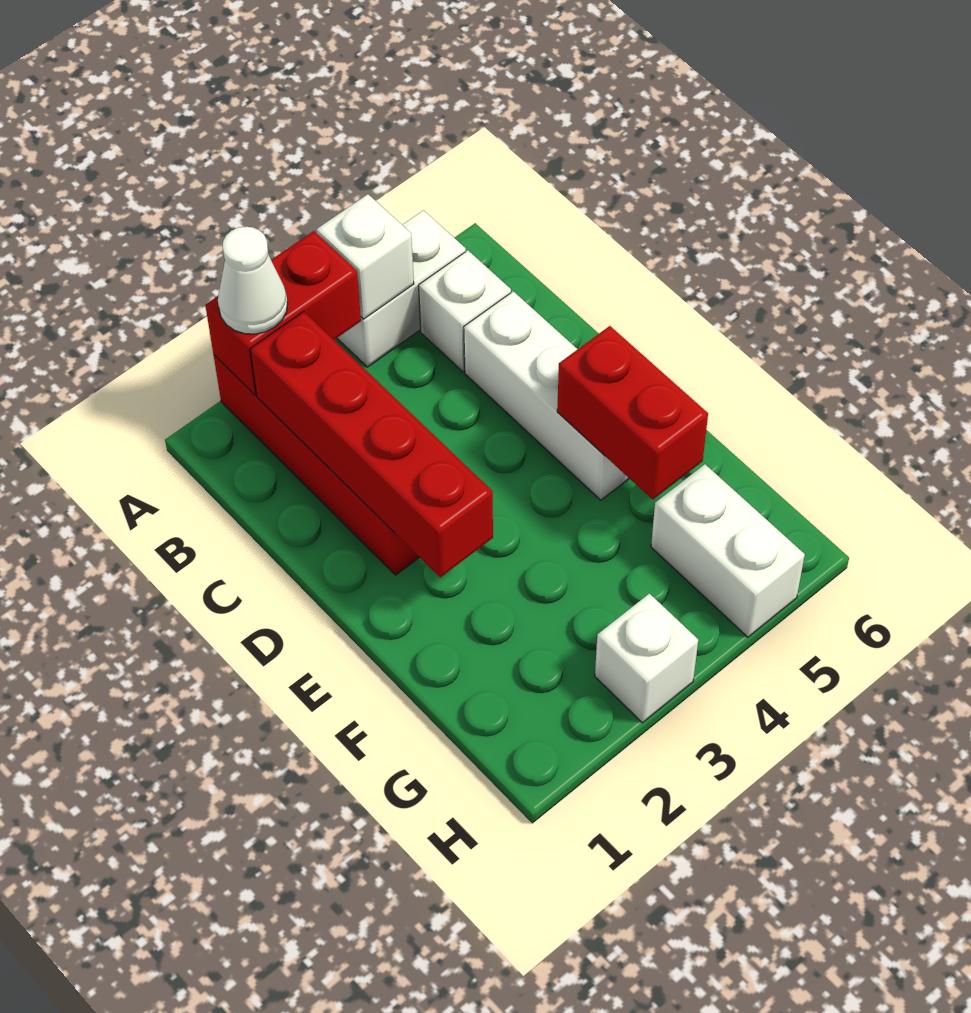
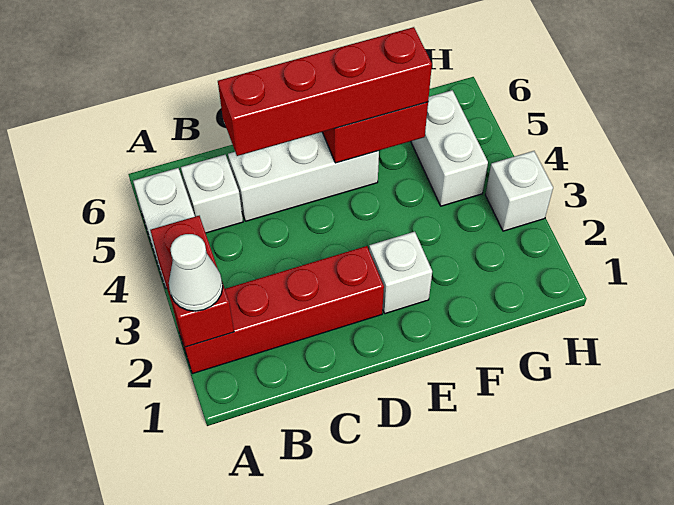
white 1x1 brick [317,194,414,319] -> white 1x1 brick moved to [369,232,432,314]
red 1x4 brick [250,312,493,578] -> red 1x4 brick moved to [218,27,432,156]
white 1x2 brick [651,464,805,637] -> white 1x2 brick turned to [411,90,488,206]

